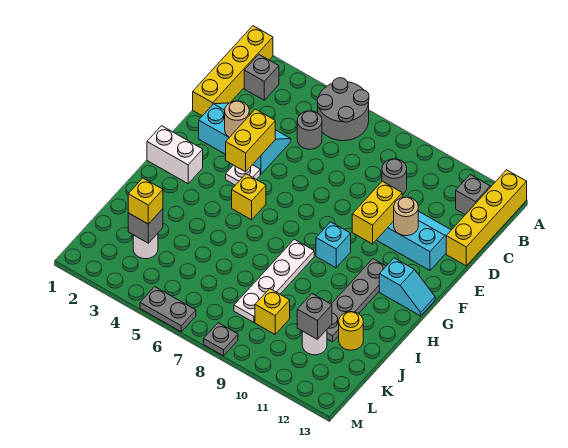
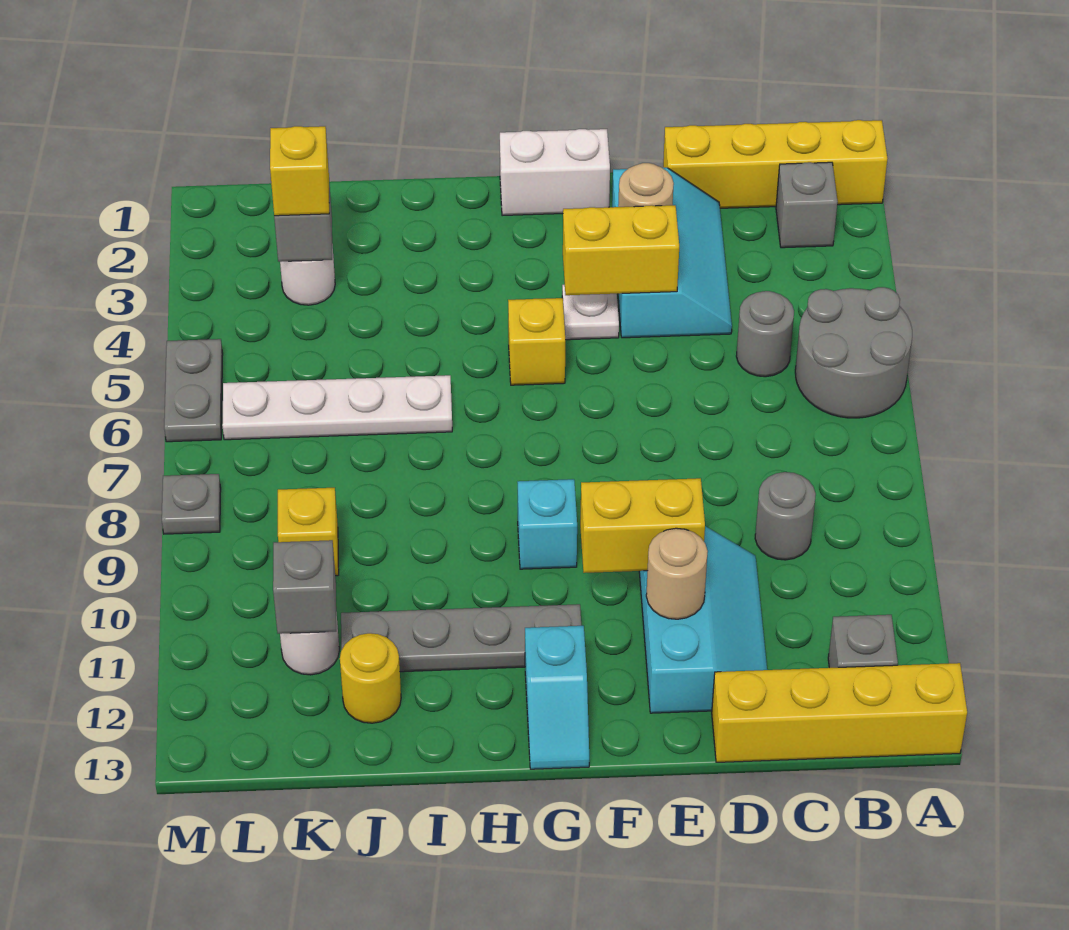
white 1x2 brick [147,126,203,184] -> white 1x2 brick turned to [500,129,610,216]
white 1x4 plate [234,239,314,322] -> white 1x4 plate moved to [222,375,452,440]

